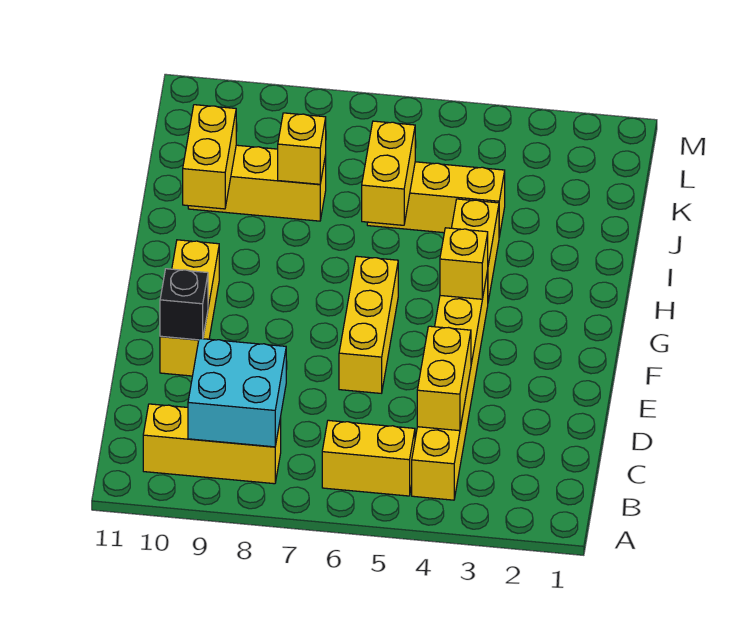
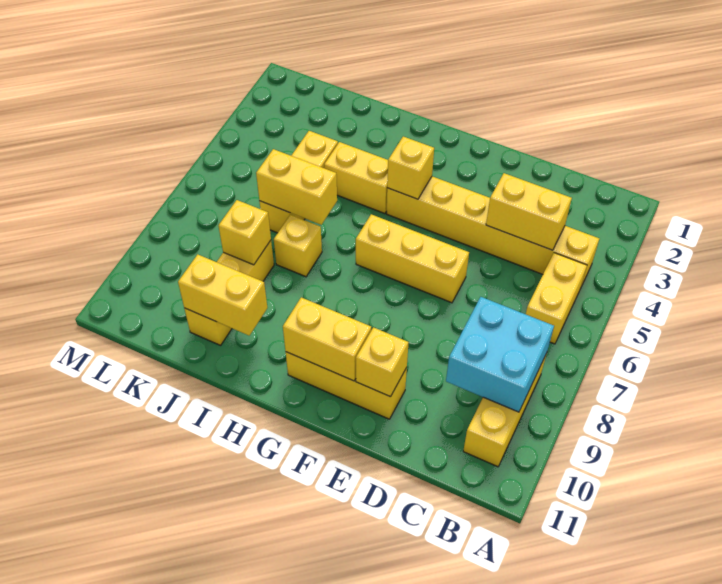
black 1x1 brick [160,269,208,340] -> yellow 1x1 brick [356,327,409,397]
none -> yellow 1x2 brick [283,297,371,381]
none -> yellow 1x1 brick [274,215,322,277]

